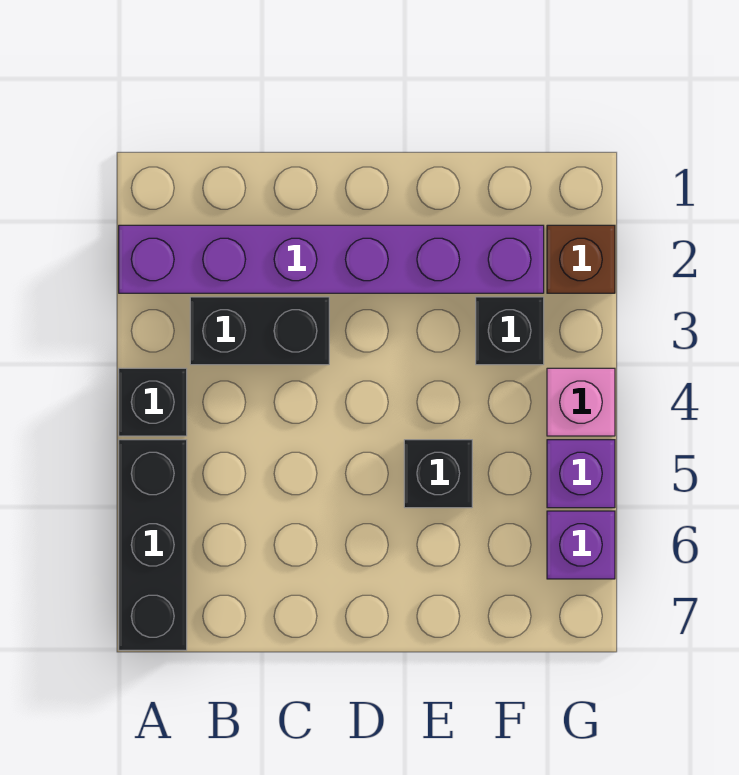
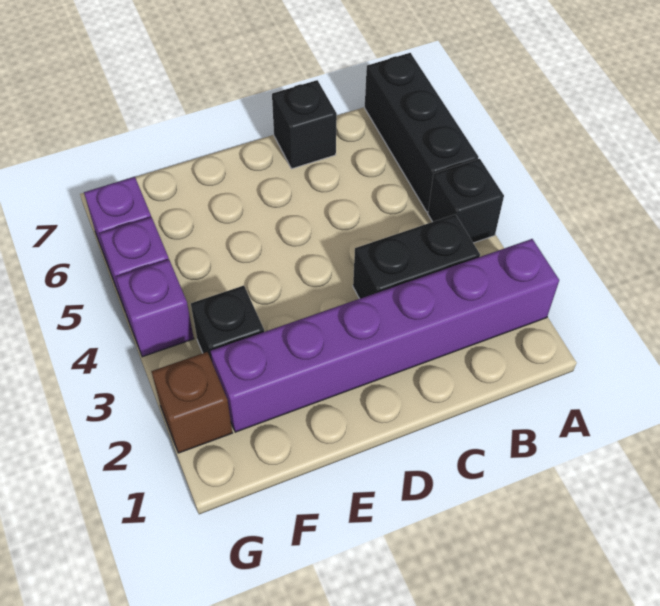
black 1x1 brick [404,440,472,508] -> black 1x1 brick moved to [272,80,337,169]
pink 1x1 brick [547,368,615,436] -> purple 1x1 brick [116,260,194,357]

